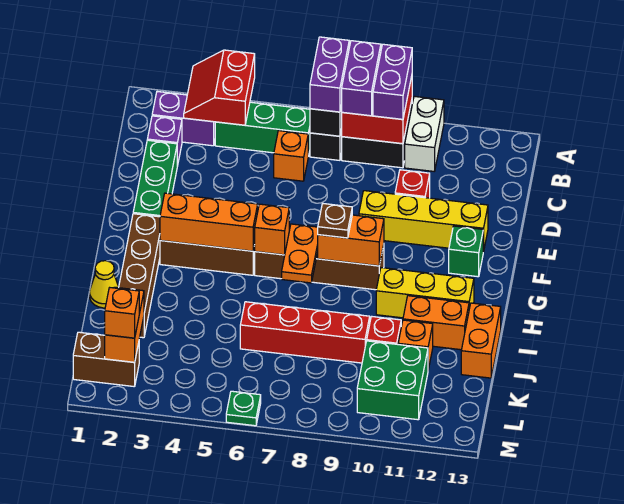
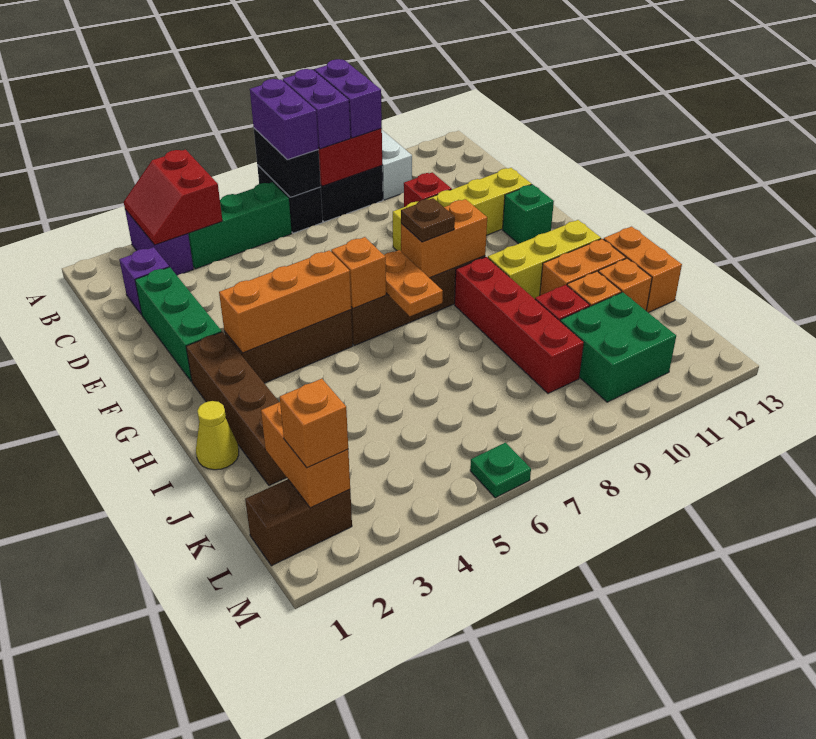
purple 1x2 brick [152,91,215,146] -> purple 1x2 brick turned to [125,209,194,276]
orange 1x1 brick [274,131,308,181] -> orange 1x1 brick moved to [598,258,652,310]
red 1x4 brick [240,302,370,363] -> red 1x4 brick turned to [455,257,584,393]

